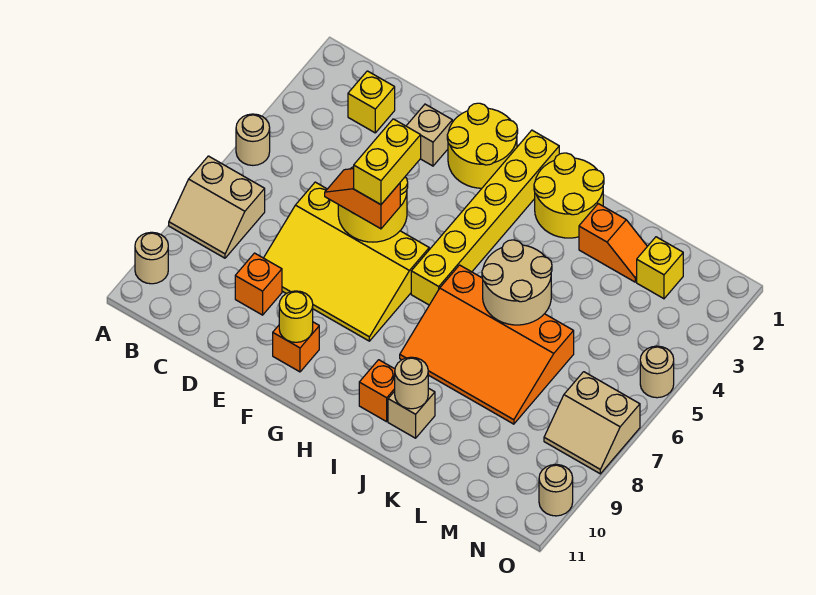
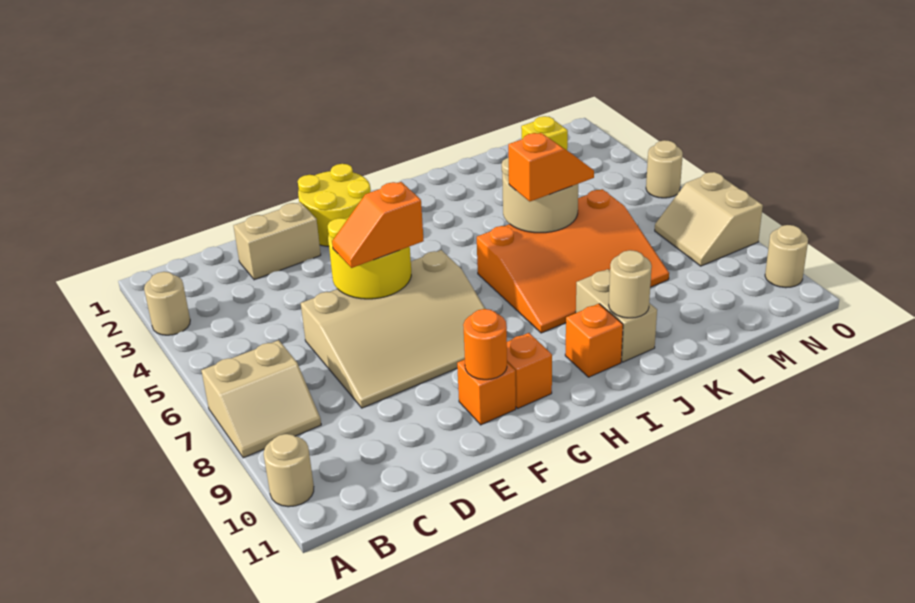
tan 1x1 round brick [236,114,270,165] -> tan 1x1 round brick moved to [144,272,190,335]
yellow 1x1 brick [348,71,395,133] -> none
yellow 3x4 slope [264,182,429,341] -> tan 3x4 slope [301,250,485,408]
orange 1x1 brick [235,253,282,315] -> orange 1x1 brick moved to [507,333,552,408]
tan 1x1 brick [407,104,452,166] -> tan 1x2 brick [234,202,321,280]
yellow 1x2 brick [354,119,421,205] -> none
yellow 1x1 round brick [279,291,313,342] -> orange 1x1 round brick [463,309,507,380]
yellow 1x6 brick [411,130,559,305] -> none
yellow 2x2 round brick [534,153,604,238] -> none
tan 1x1 brick [388,388,435,438] -> tan 1x2 brick [576,269,657,362]
orange 1x2 slope [579,204,647,282] -> orange 1x2 slope moved to [508,133,594,201]
tan 2x2 slope [544,372,640,474] -> tan 2x2 slope turned to [655,172,763,266]

